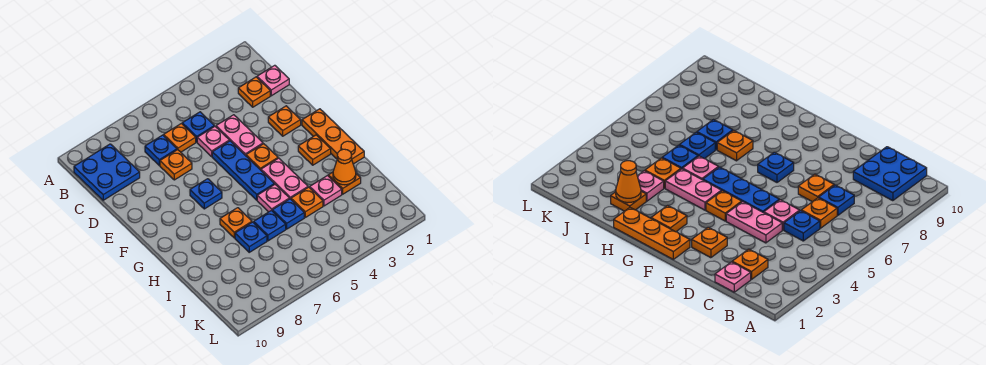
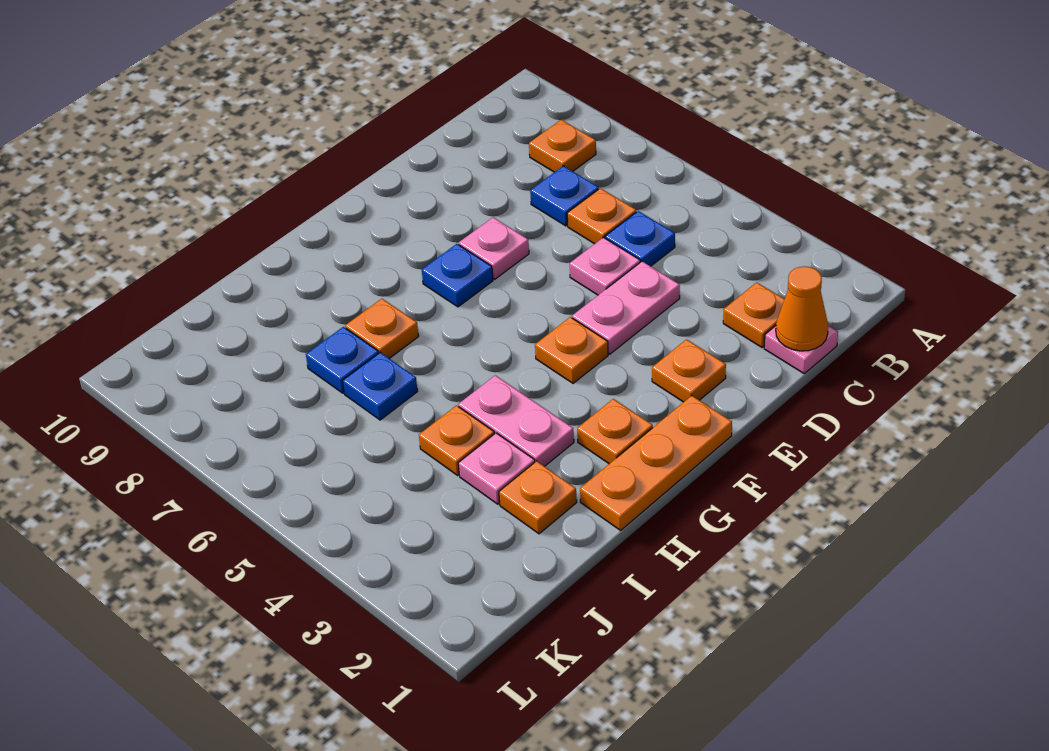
blue 2x2 plate [74,144,140,200] -> none
orange 1x1 plate [160,150,192,180] -> orange 1x1 plate moved to [529,120,596,172]
blue 1x3 plate [212,141,274,200] -> none
pink 1x2 plate [261,158,308,199] -> pink 1x2 plate turned to [458,375,574,466]
pink 1x1 plate [257,184,289,212] -> pink 1x1 plate moved to [459,217,529,279]
orange 1x1 cone [333,149,356,185] -> orange 1x1 cone moved to [776,266,828,351]
blue 1x1 plate [272,199,304,229] -> none

